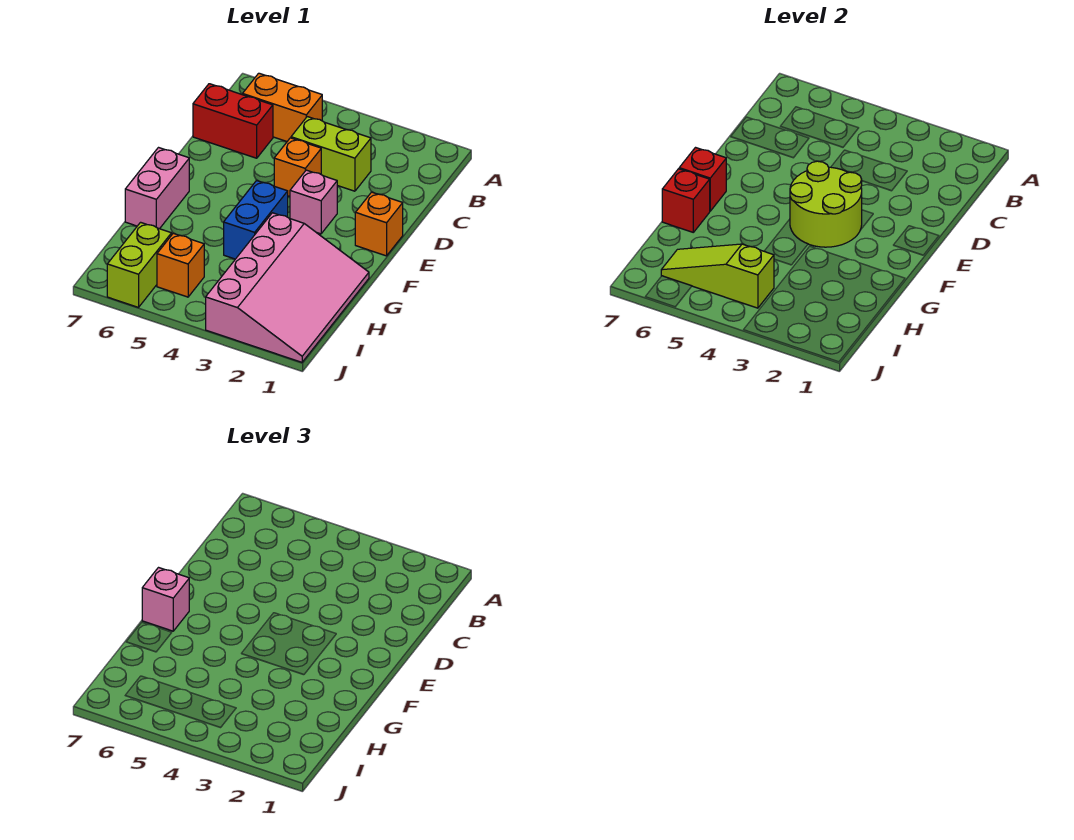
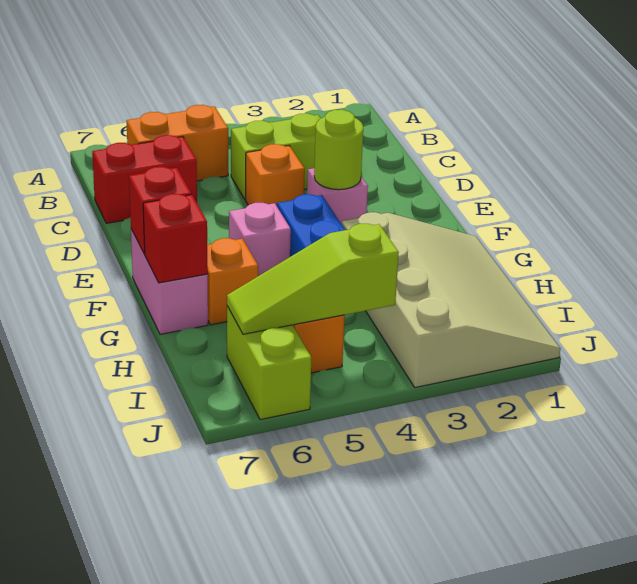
orange 1x1 brick [355,192,403,256] -> orange 1x1 brick moved to [207,238,258,325]
lime 2x2 round brick [790,161,862,247] -> lime 1x1 round brick [314,110,363,190]
pink 1x1 brick [142,568,189,631] -> pink 1x1 brick moved to [229,203,291,276]
pink 3x4 slope [206,213,369,362] -> tan 3x4 slope [342,212,560,387]

